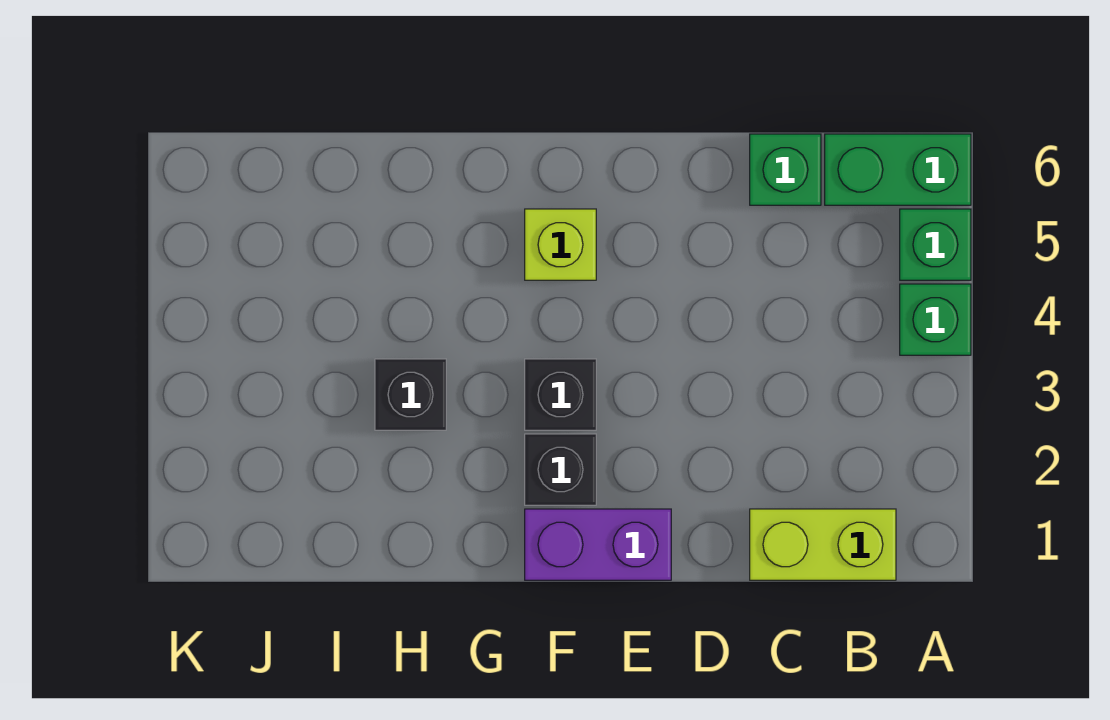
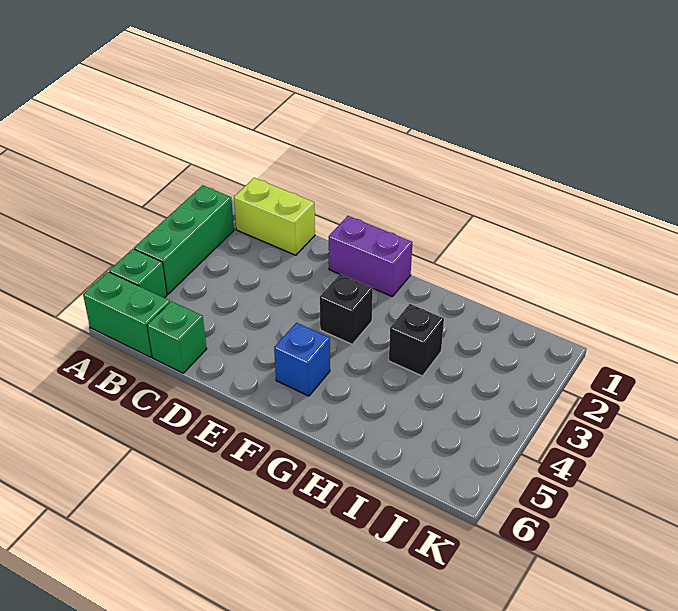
green 1x1 brick [900,284,971,355] -> green 1x3 brick [134,185,234,294]
black 1x1 brick [525,434,596,505] -> none
lime 1x1 brick [525,209,596,280] -> blue 1x1 brick [274,323,330,396]

